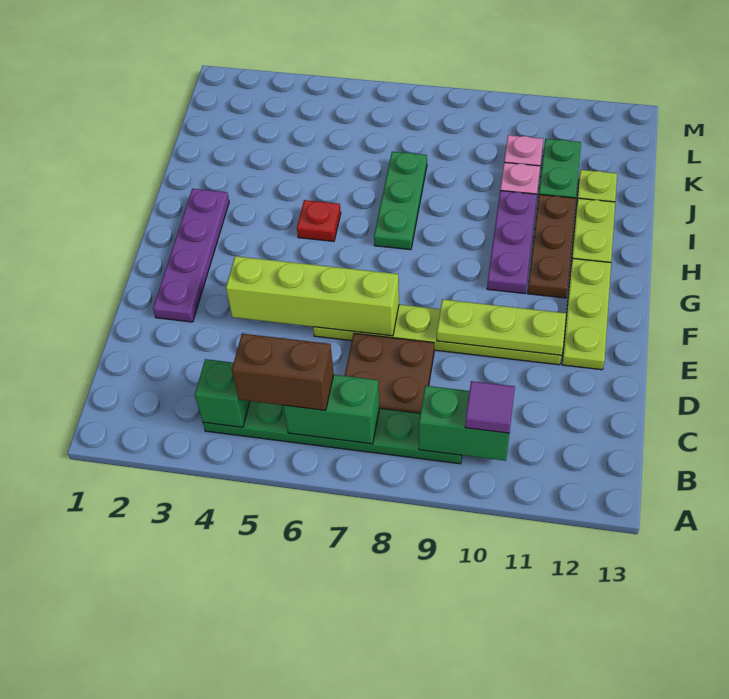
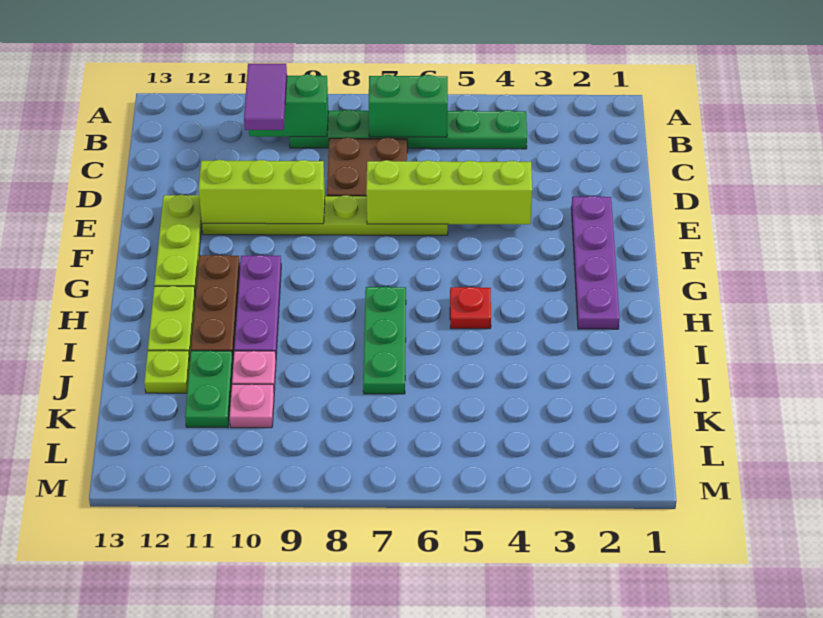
green 1x1 brick [195,359,250,427] -> none
brown 1x2 brick [232,334,334,410] -> none
purple 1x1 tile [465,381,515,433] -> purple 1x2 tile [244,64,287,130]
lime 1x3 plate [437,299,566,355] -> lime 1x3 brick [199,160,325,224]

